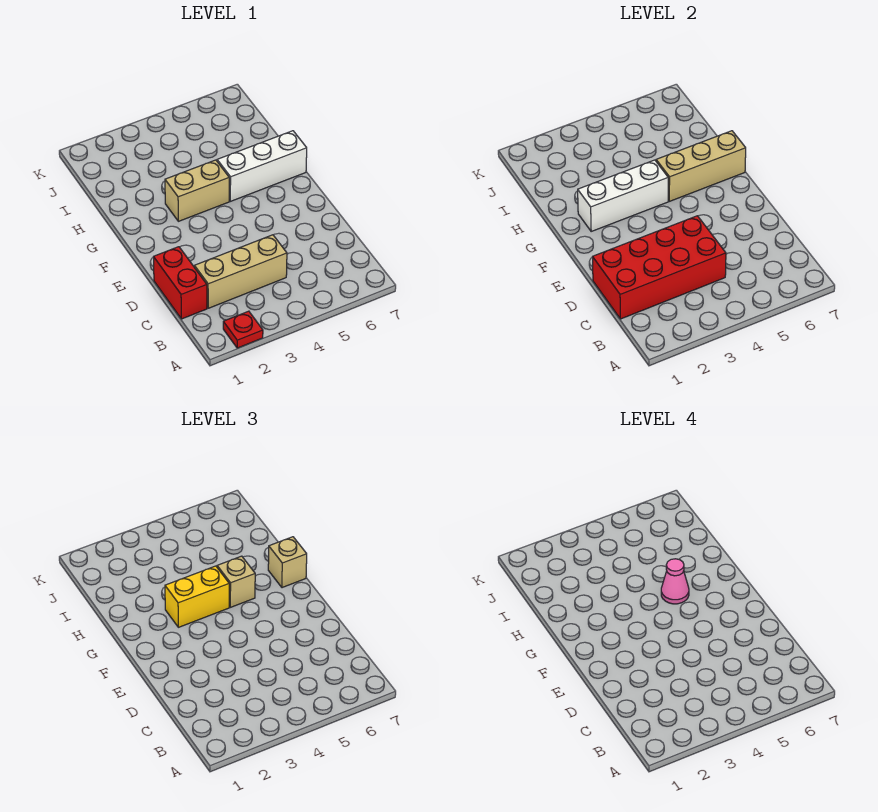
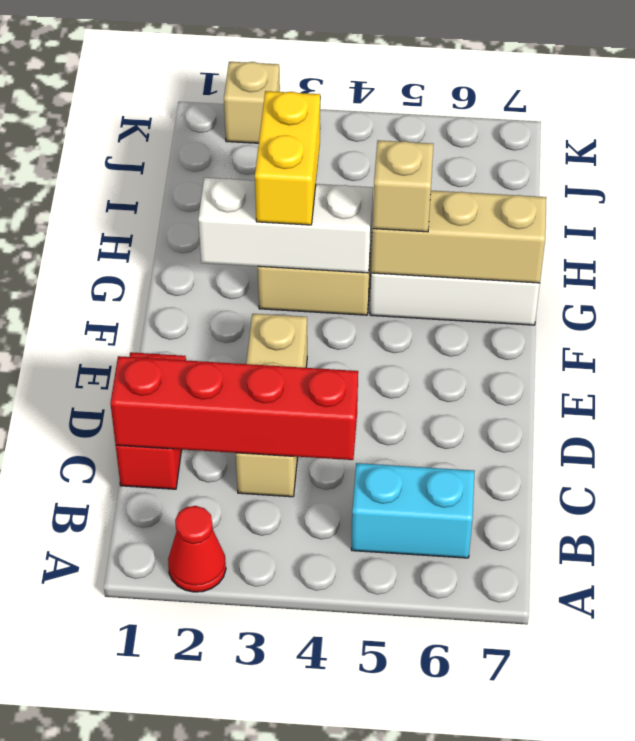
red 1x1 plate [223,311,263,348] -> red 1x1 cone [168,506,226,592]
none -> cyan 1x2 brick [351,463,475,558]
red 2x4 brick [592,216,726,319] -> red 1x4 brick [110,356,358,460]
tan 1x3 brick [194,235,287,308] -> tan 1x3 brick turned to [236,314,307,497]
yellow 1x2 brick [165,566,229,627] -> yellow 1x2 brick turned to [255,91,320,225]
pink 1x1 cone [661,559,689,604] -> none
tan 1x1 brick [268,537,307,588] -> tan 1x1 brick moved to [224,62,280,143]

